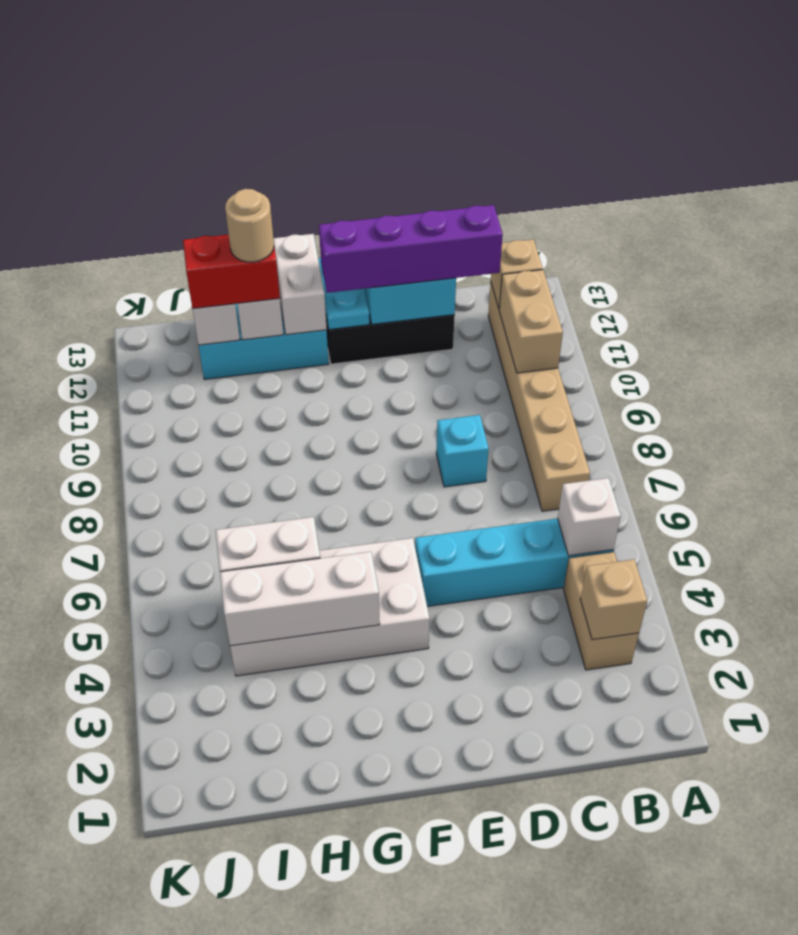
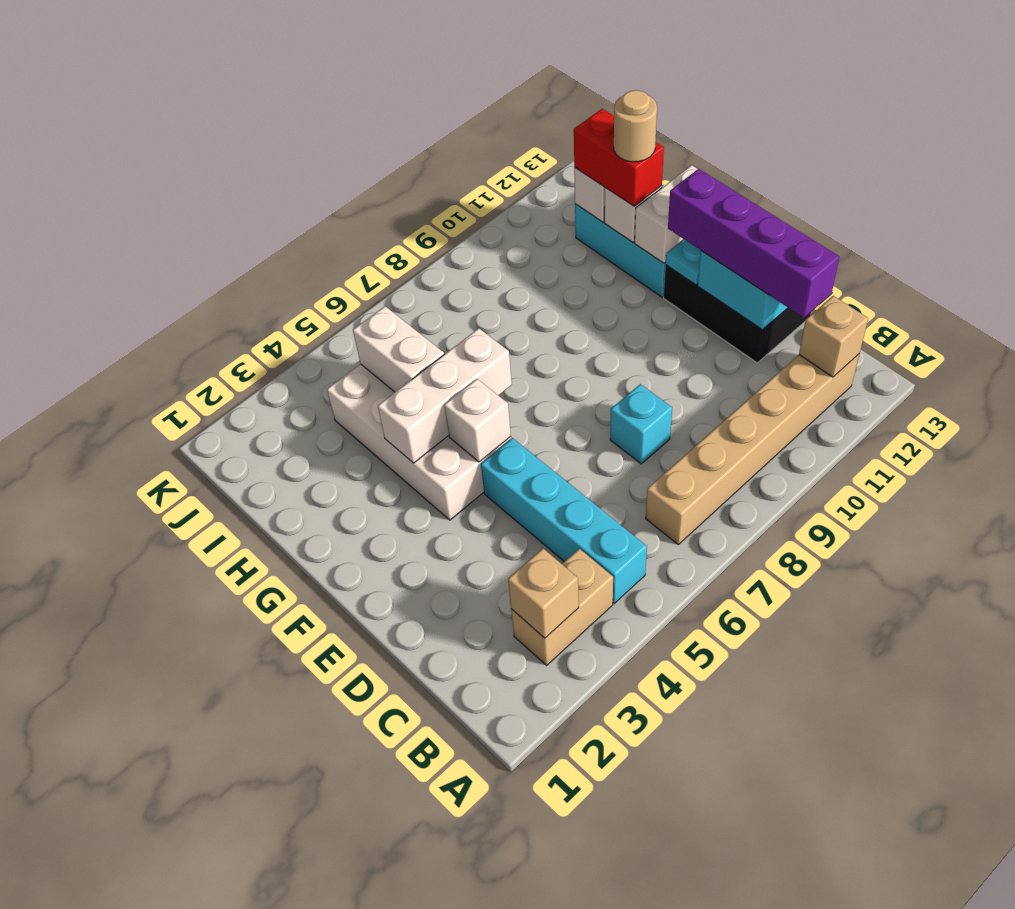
white 1x1 brick [558,478,621,556] -> white 1x1 brick moved to [444,379,511,462]
tan 1x2 brick [499,270,563,373] -> none
white 1x3 brick [220,552,380,646] -> white 1x3 brick turned to [378,328,512,463]

